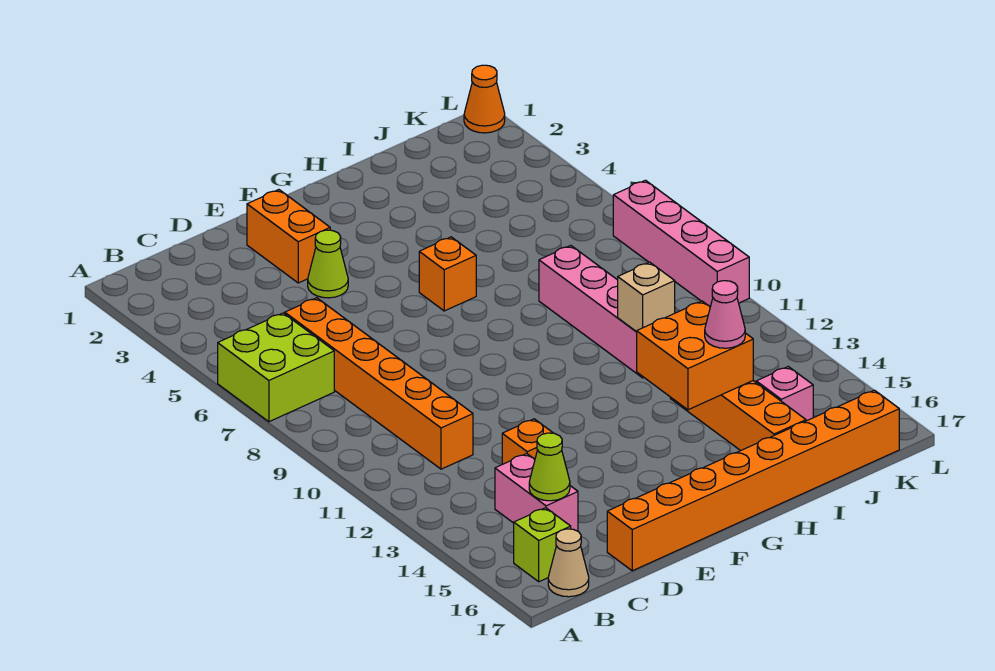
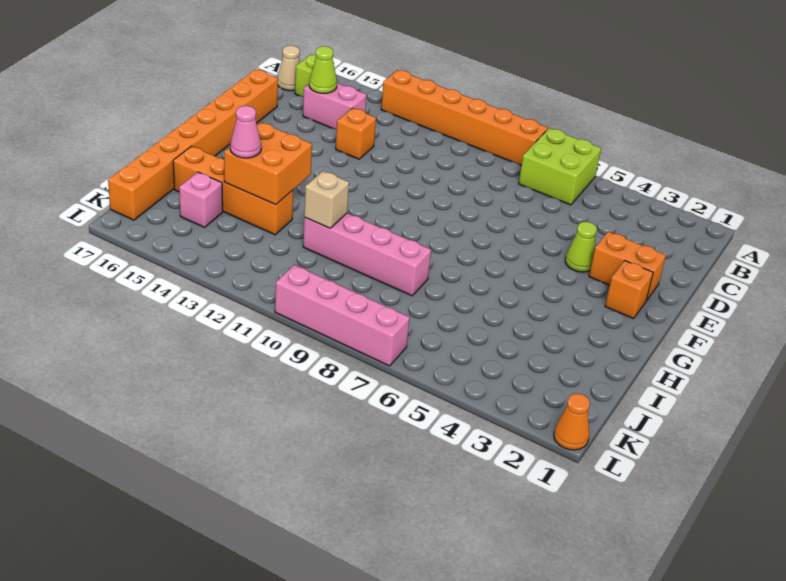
orange 1x6 brick [285,298,473,469] -> orange 1x6 brick moved to [381,70,548,165]
orange 1x1 brick [419,237,476,311] -> orange 1x1 brick moved to [605,260,653,319]

